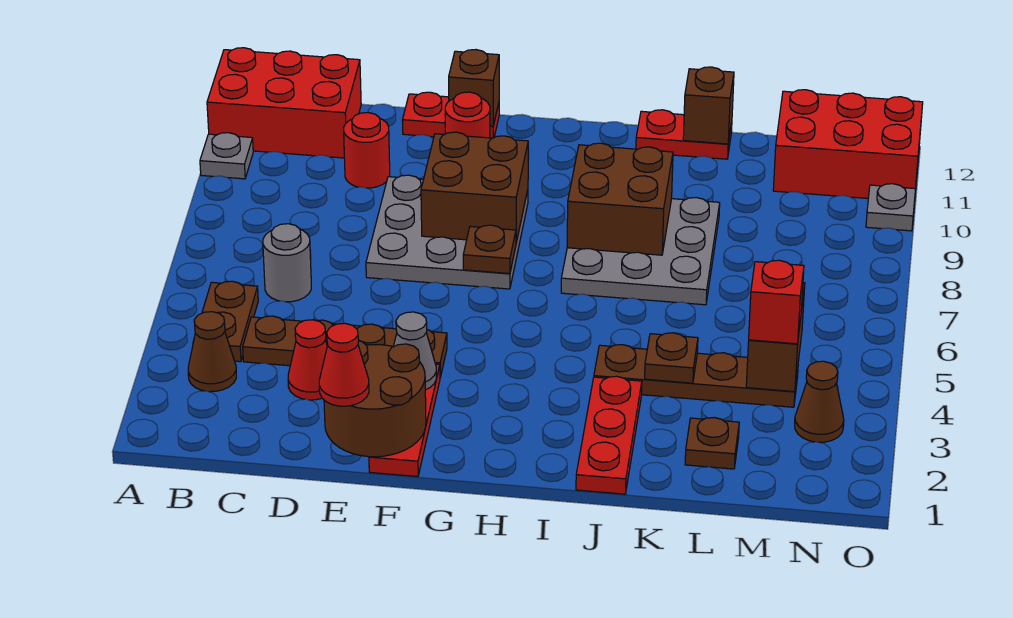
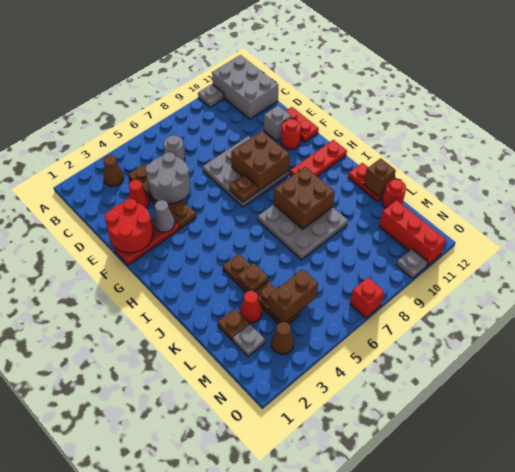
red 2x3 brick [207,48,361,158] -> grey 2x3 brick [212,55,278,119]
brown 1x2 plate [193,281,258,362] -> none
none -> grey 2x2 round brick [145,152,190,204]
red 1x1 round brick [344,113,390,188] -> red 1x1 round brick moved to [382,179,406,208]
brown 2x2 round brick [324,341,426,457] -> red 2x2 round brick [105,199,153,253]
red 1x1 cone [319,323,369,406] -> red 1x1 cone moved to [240,291,262,323]
none -> grey 1x1 brick [264,106,291,141]
brown 1x1 brick [449,50,499,126] -> none
red 1x3 plate [576,376,642,494] -> red 1x3 plate moved to [290,140,347,176]
none -> grey 1x1 plate [233,324,265,357]
red 1x1 brick [749,260,804,344] -> red 1x1 brick moved to [350,277,384,318]
red 2x3 brick [773,90,923,198] -> red 1x3 brick [379,200,446,266]

